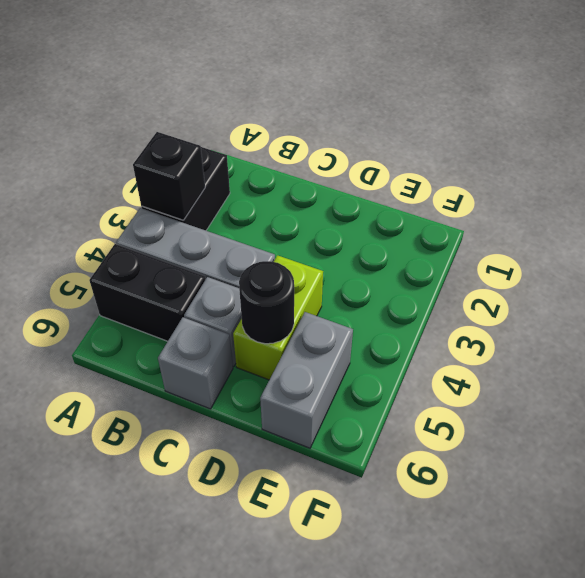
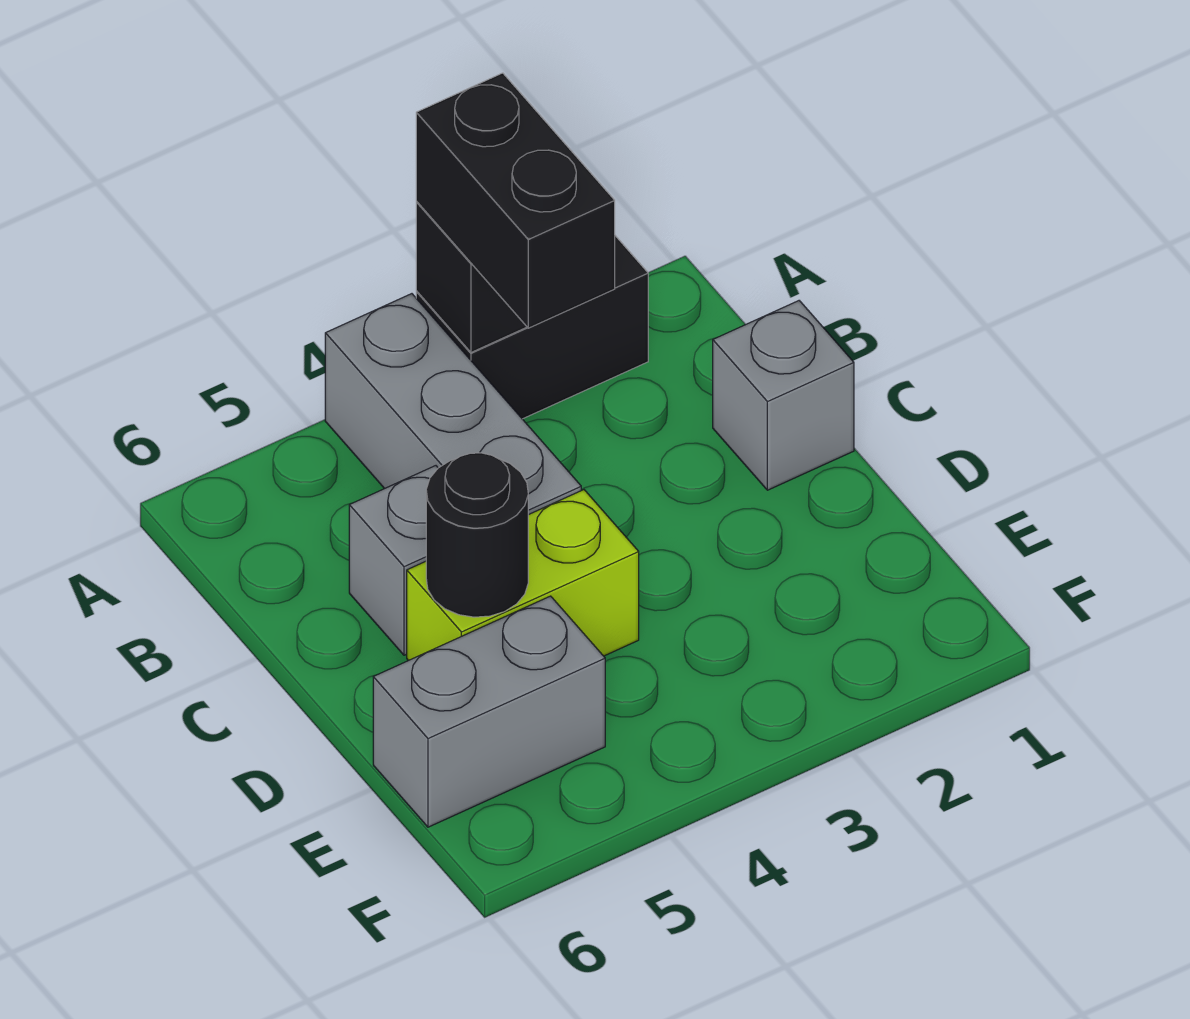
black 1x2 brick [89,244,205,341] -> black 1x2 brick moved to [416,73,615,328]
grey 1x1 brick [158,317,233,409] -> grey 1x1 brick moved to [713,301,854,490]

